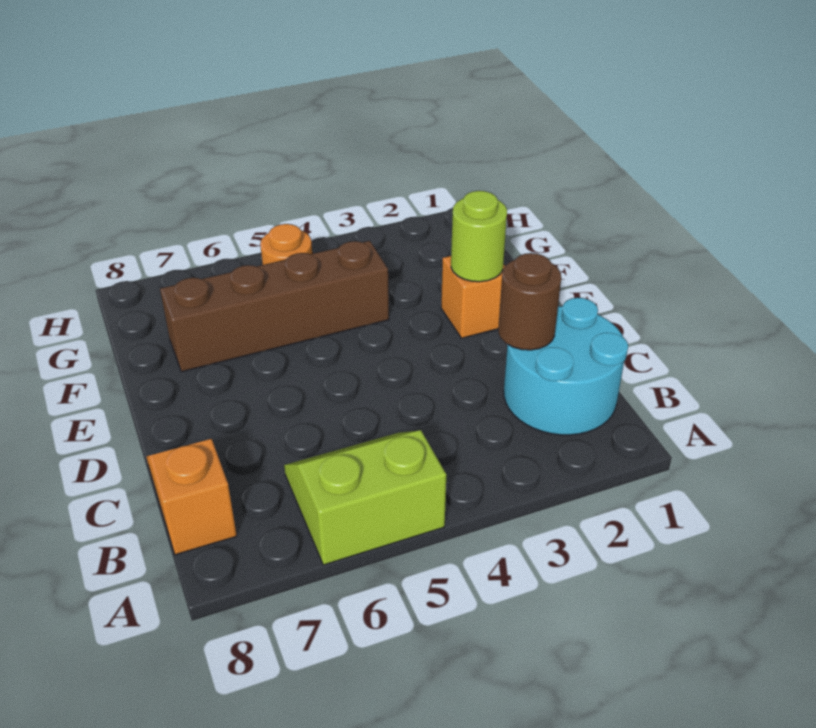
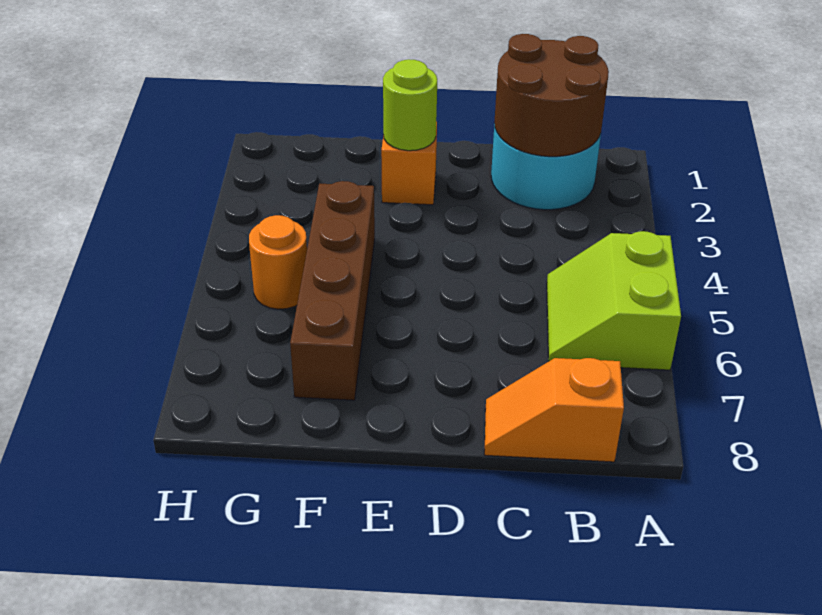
brown 1x1 round brick [498,253,561,350] -> brown 2x2 round brick [494,34,609,157]

